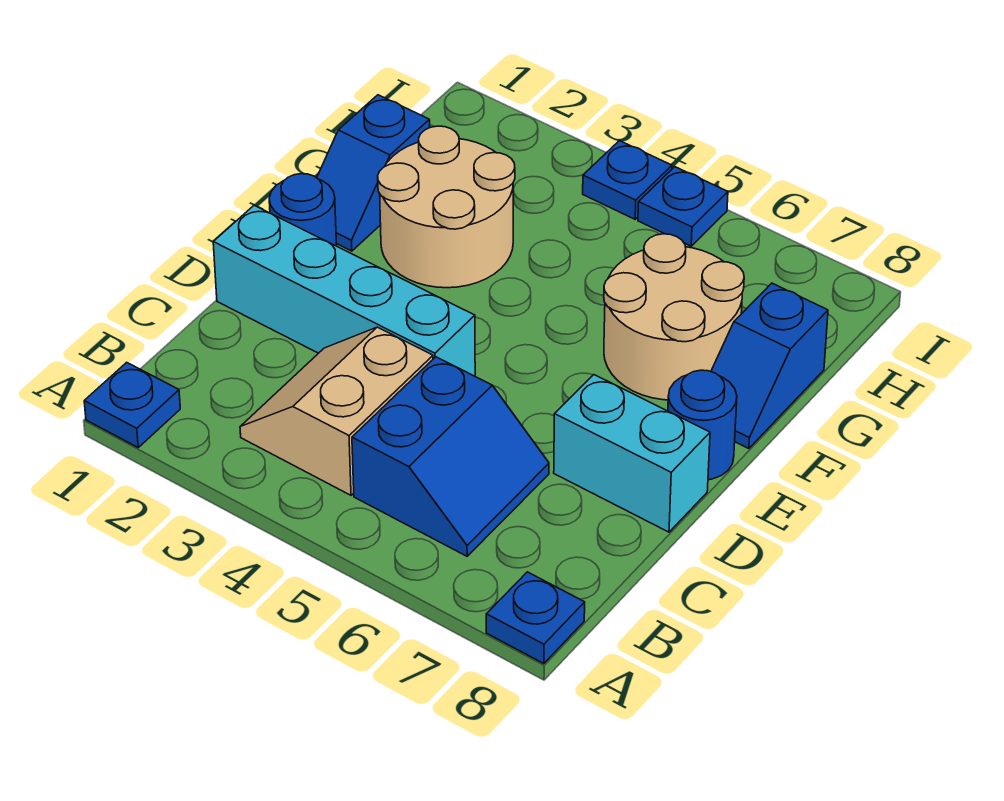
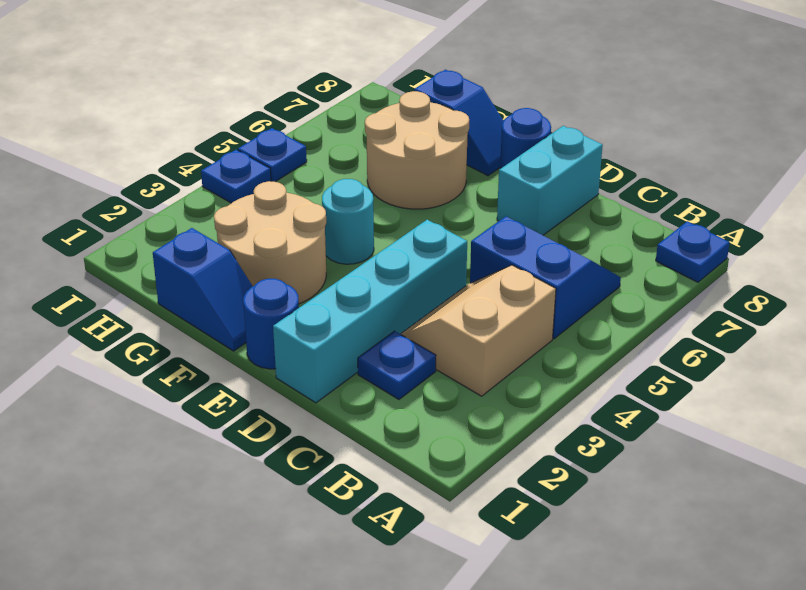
blue 1x1 plate [84,362,180,447] -> blue 1x1 plate moved to [358,331,436,399]
tan 2x2 slope [240,327,433,495] -> tan 2x2 slope turned to [401,265,556,396]
none -> cyan 1x1 round brick [322,179,374,264]

